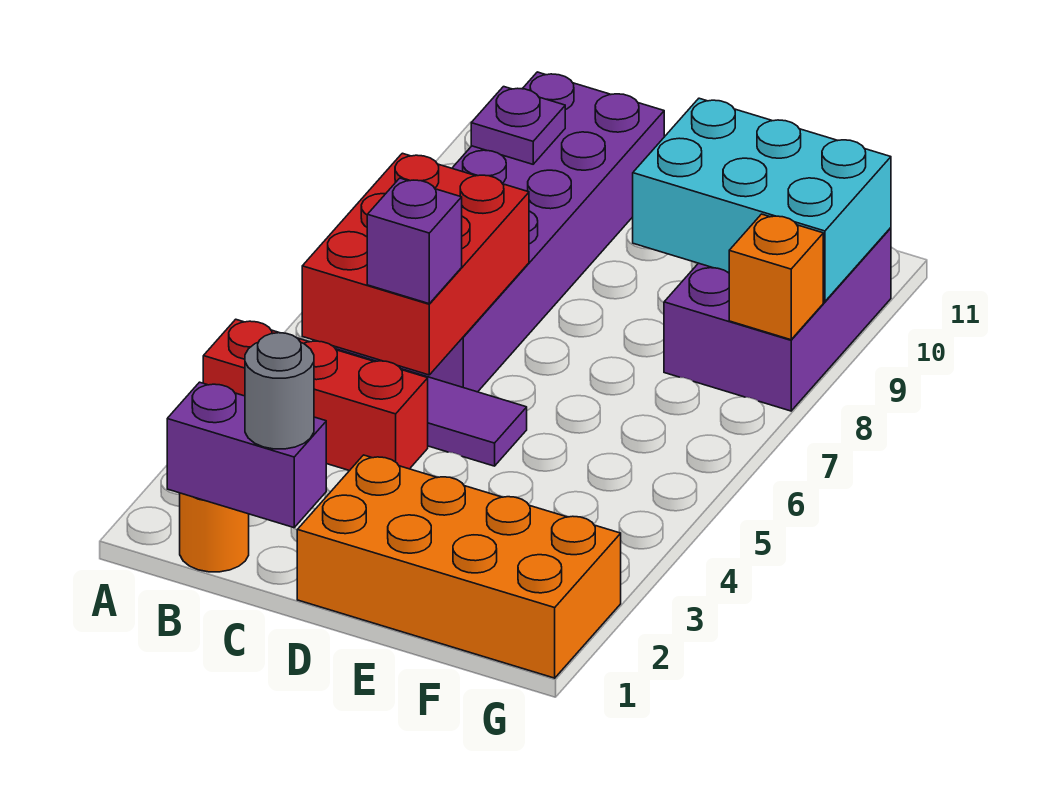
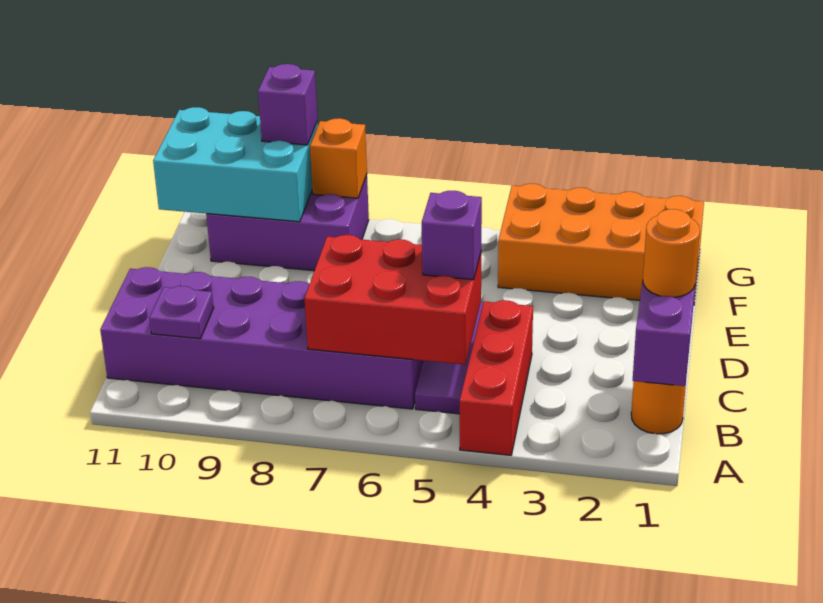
grey 1x1 round brick [245,333,314,449] -> orange 1x1 round brick [643,209,700,297]
orange 2x4 brick [297,455,621,678] -> orange 2x4 brick turned to [498,184,704,302]
cyan 2x3 brick [633,98,891,302] -> cyan 2x3 brick turned to [153,107,318,222]
none -> purple 1x1 brick [258,64,318,145]

